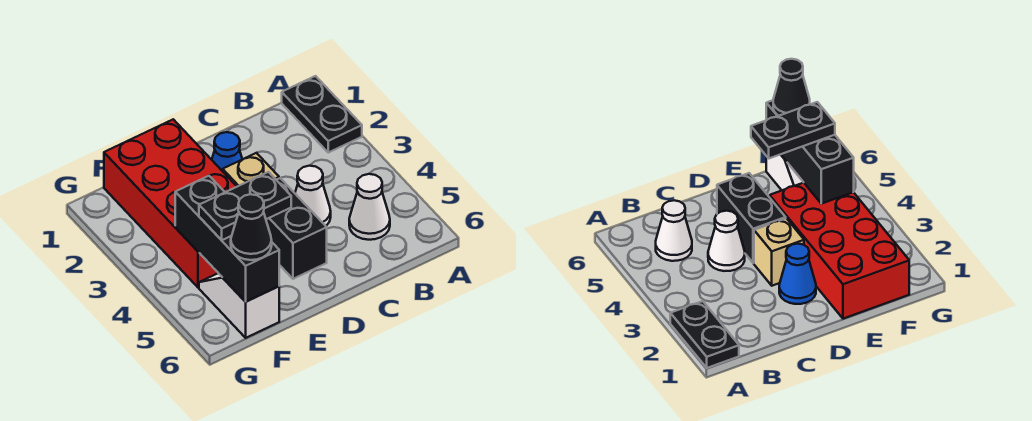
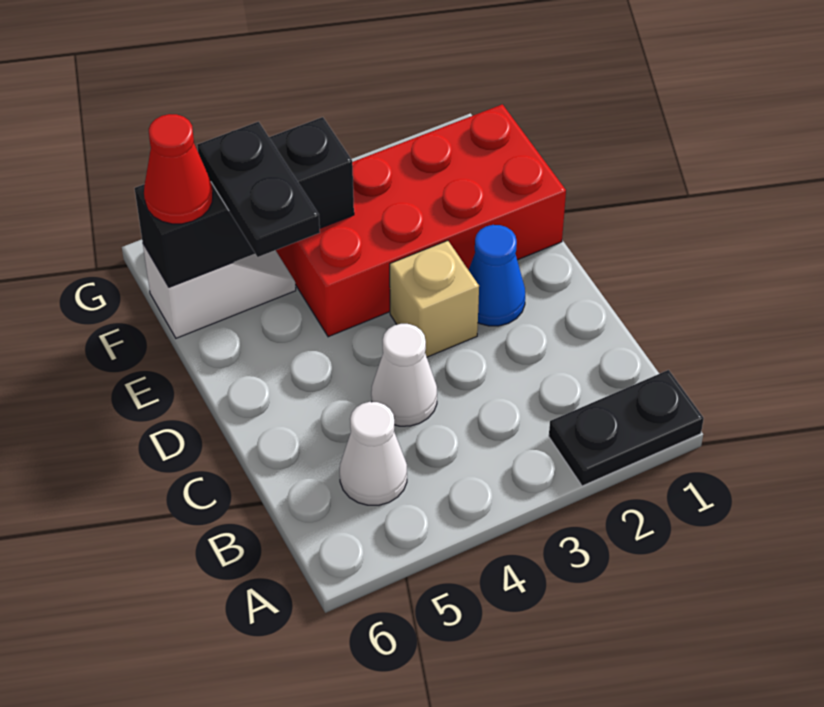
black 1x2 brick [267,178,327,279] -> none
black 1x1 cone [231,194,272,260] -> red 1x1 cone [144,114,213,224]

